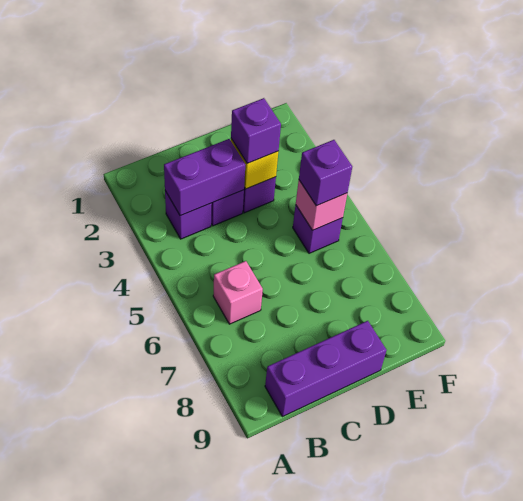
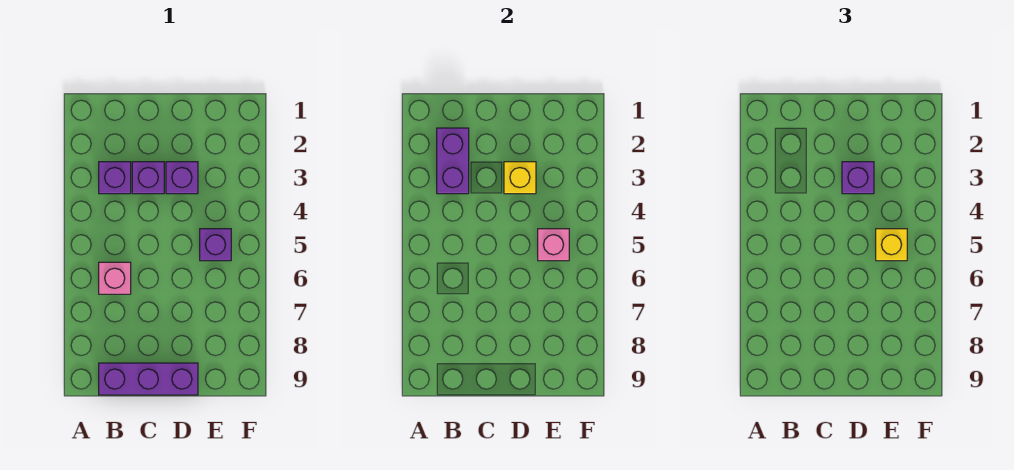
purple 1x2 brick [164,139,245,216] -> purple 1x2 brick turned to [437,128,469,194]
purple 1x1 brick [299,140,352,206] -> yellow 1x1 brick [876,229,907,261]

